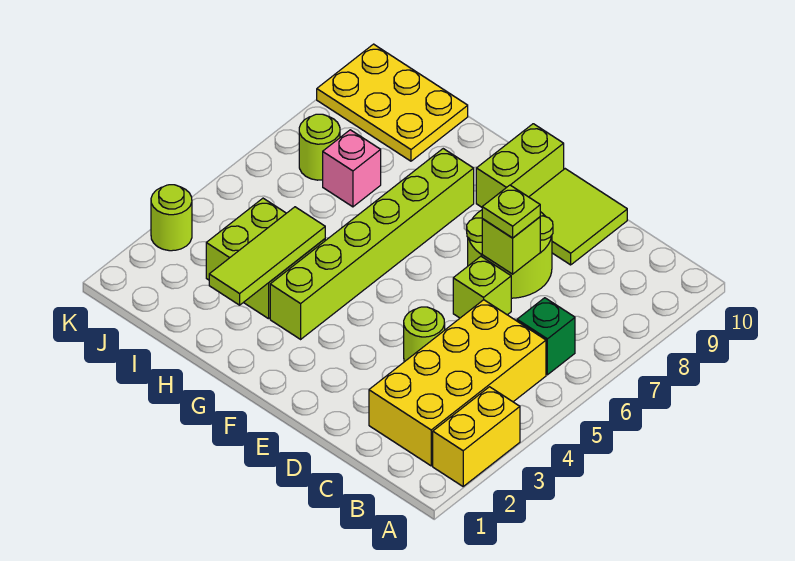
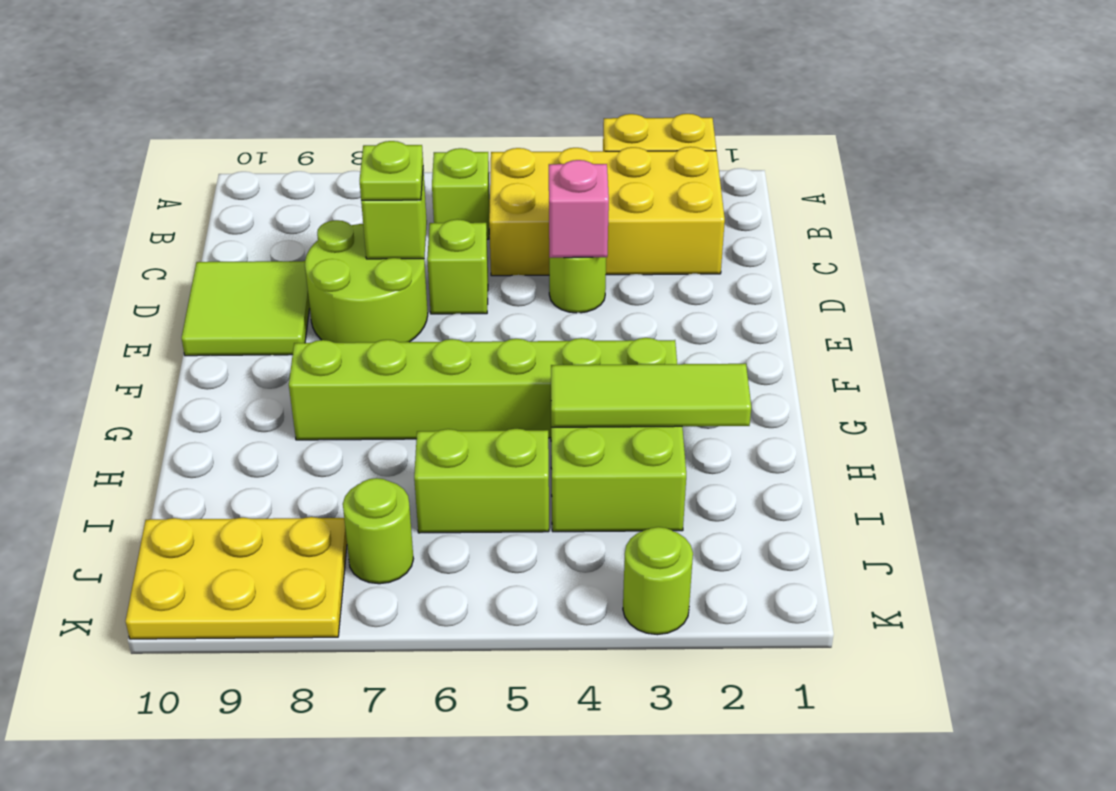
green 1x1 brick [517,298,575,375] -> lime 1x1 brick [432,148,490,239]
lime 1x2 brick [476,124,564,207] -> lime 1x2 brick moved to [414,429,549,533]
pink 1x1 brick [323,130,381,207] -> pink 1x1 brick moved to [549,160,609,258]
yellow 2x3 plate [317,44,468,161] -> yellow 2x3 plate turned to [126,517,347,639]

